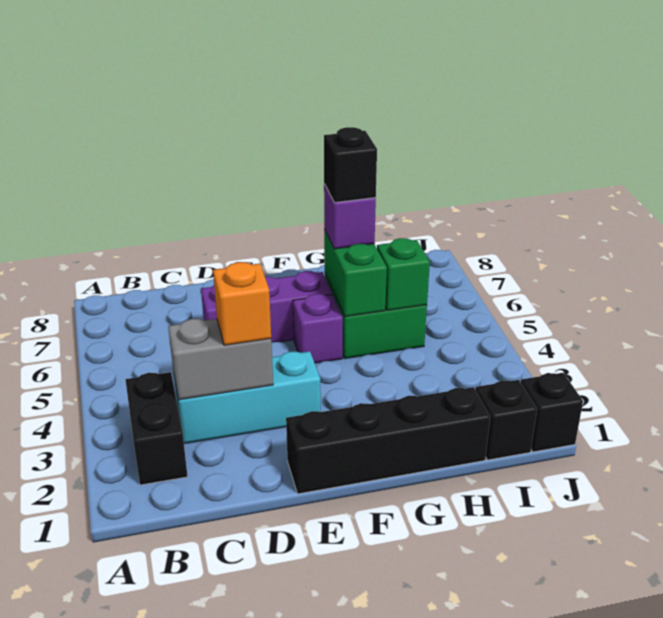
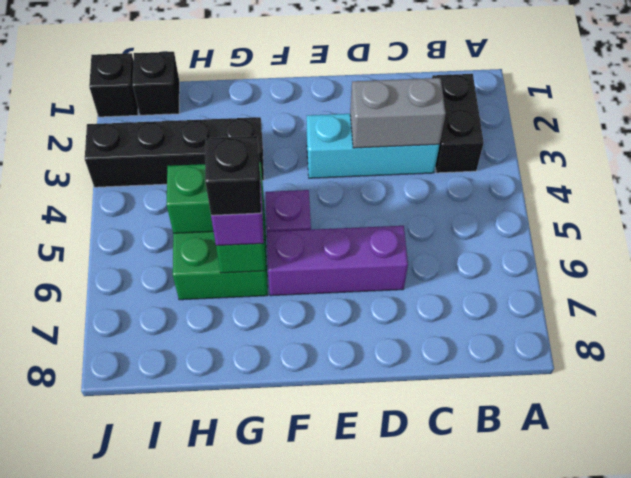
orange 1x1 brick [213,262,271,345] -> none
black 1x4 brick [286,387,490,494] -> black 1x4 brick moved to [85,117,264,187]

